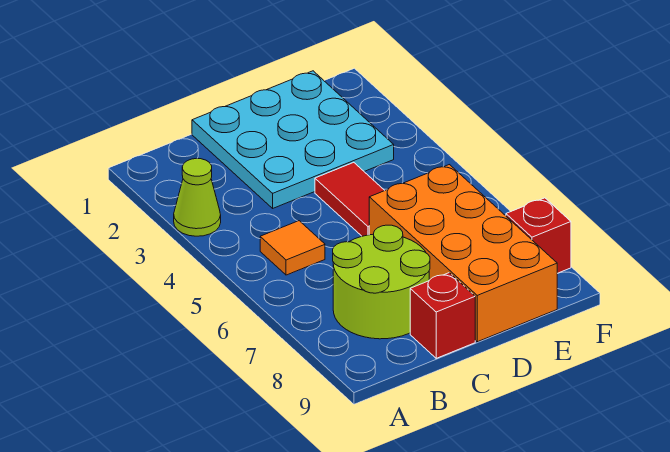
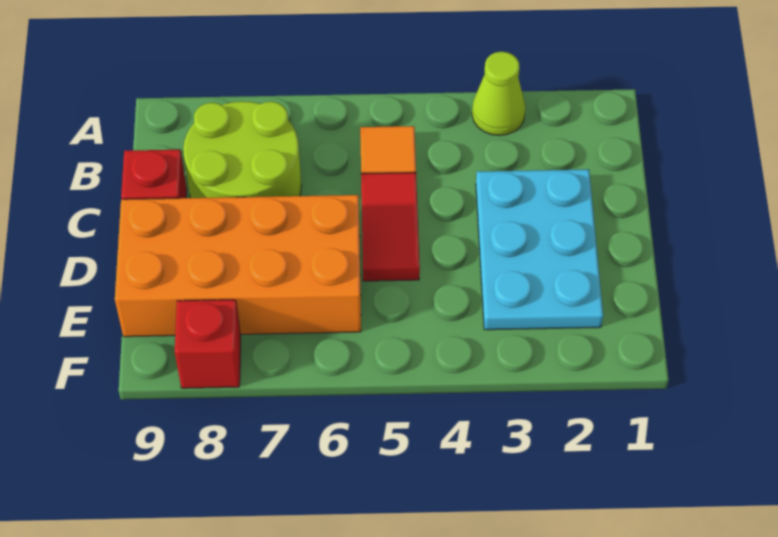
cyan 3x3 plate [192,71,394,208] -> cyan 2x3 plate [476,169,603,330]
red 1x2 tile [315,162,385,236] -> red 1x2 tile turned to [361,173,420,281]

